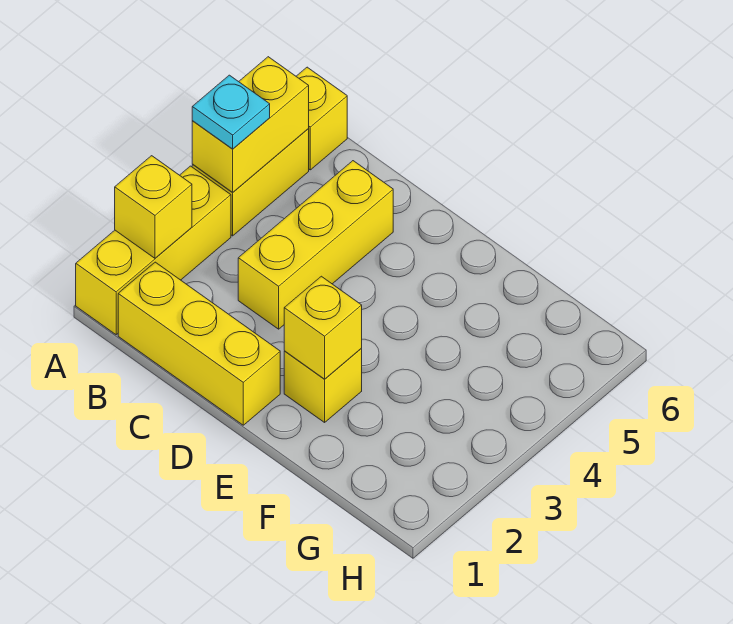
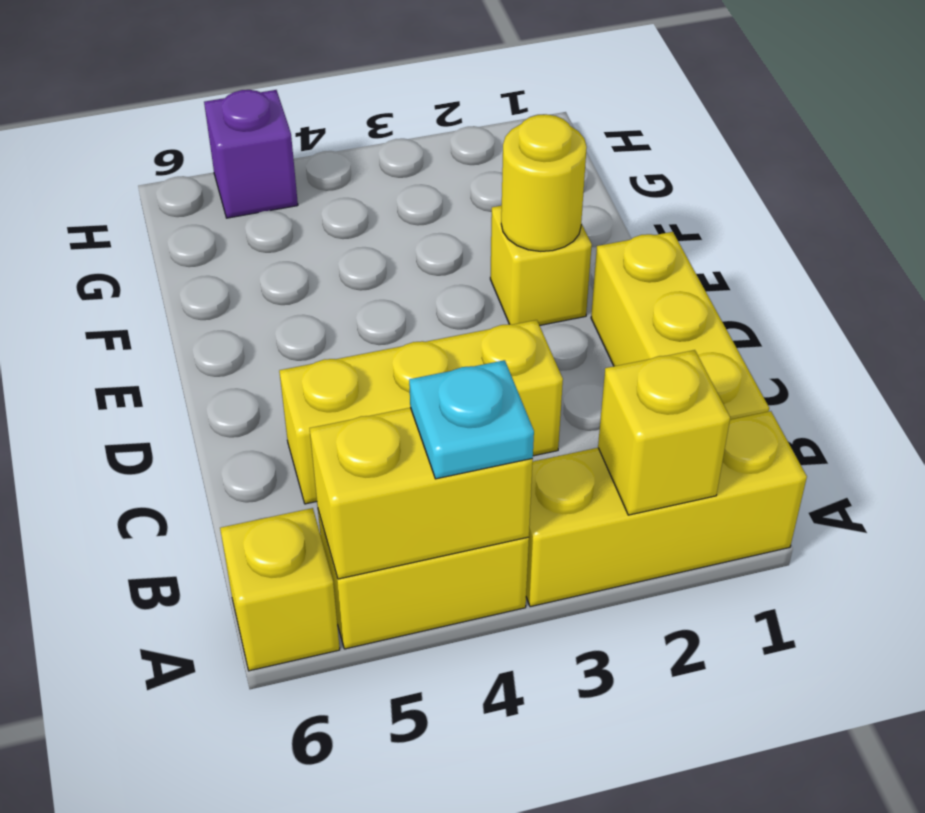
yellow 1x1 brick [284,276,362,379] -> yellow 1x1 round brick [501,114,587,251]
none -> purple 1x1 brick [204,90,298,218]

